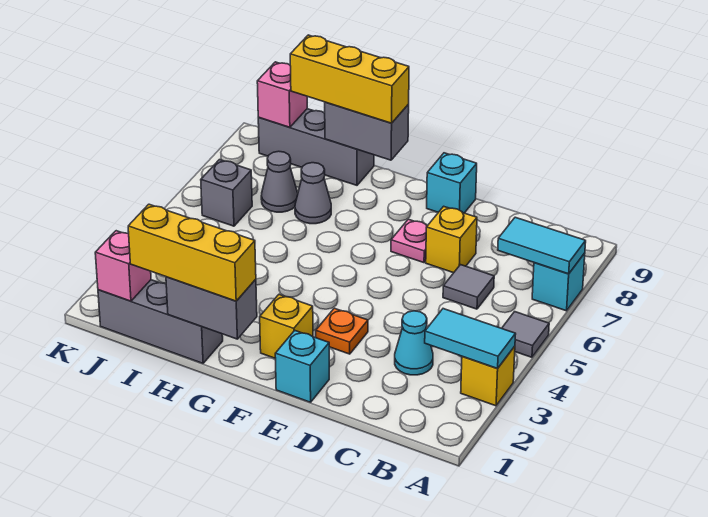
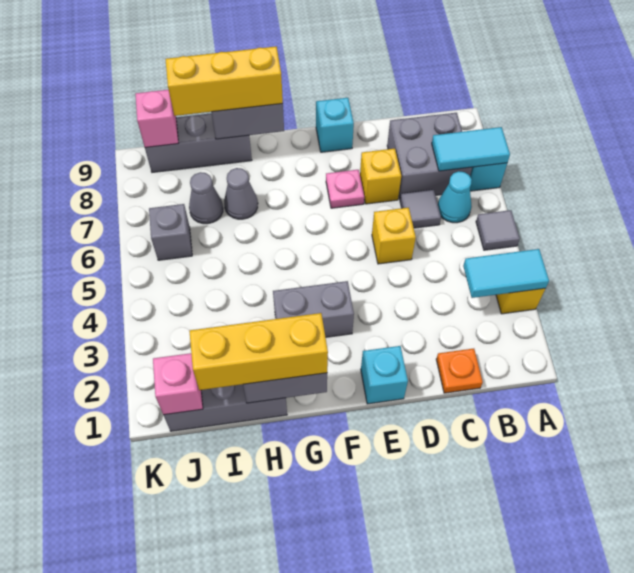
none -> grey 2x2 brick [387,113,472,199]
cyan 1x1 cone [395,311,433,375] -> cyan 1x1 cone moved to [438,171,472,223]
orange 1x1 plate [316,308,368,354] -> orange 1x1 plate moved to [436,349,483,393]
yellow 1x1 brick [260,295,313,359] -> yellow 1x1 brick moved to [372,208,416,264]
none -> grey 1x2 brick [273,281,354,337]

